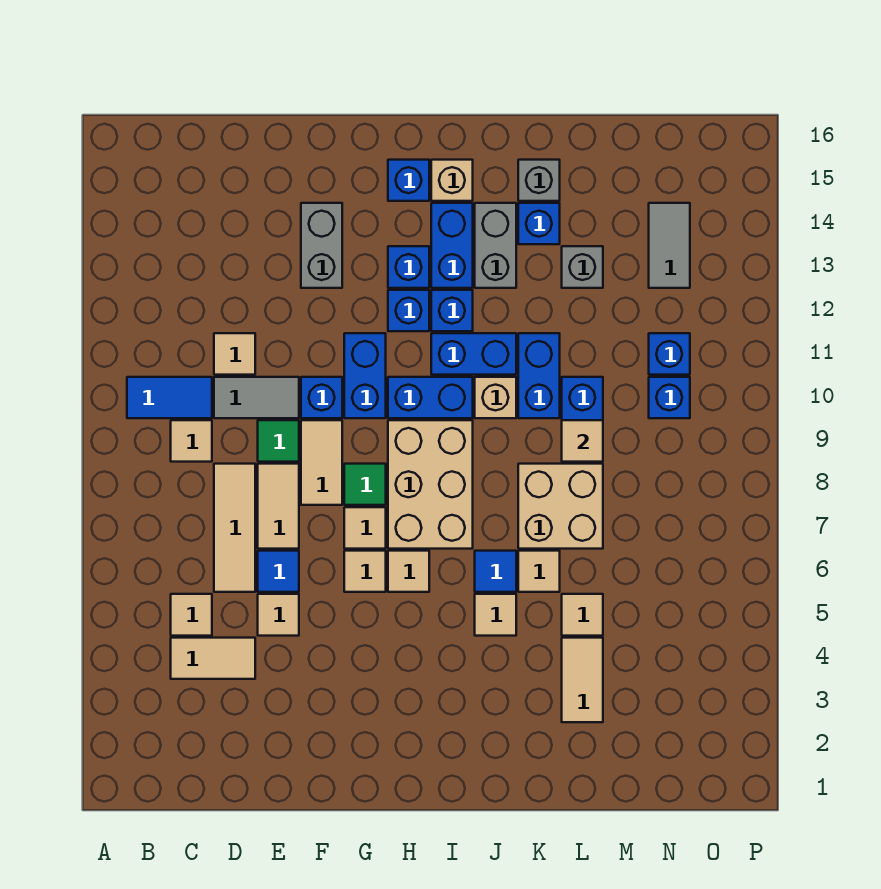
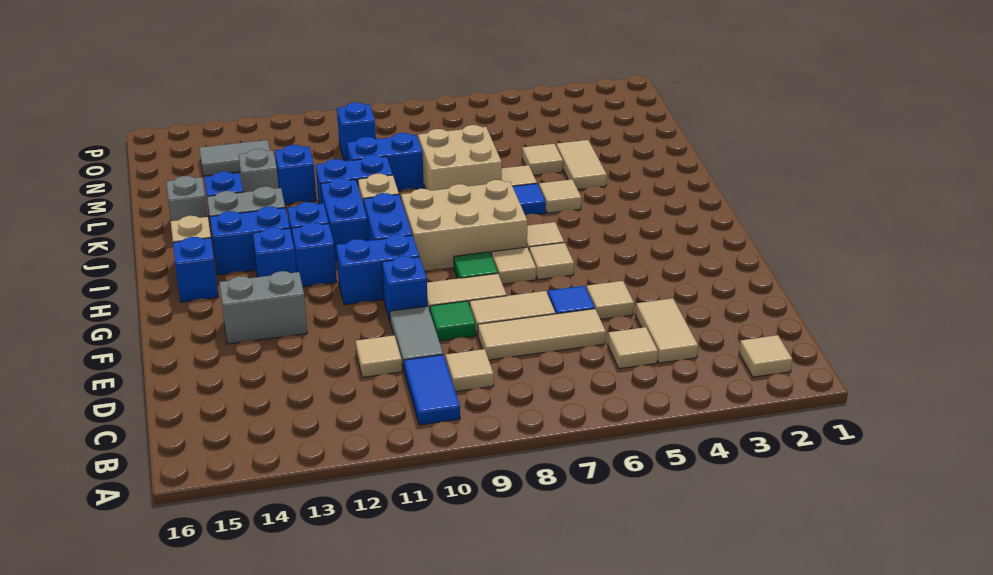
tan 1x2 tile [562,638,603,722] -> tan 1x2 tile turned to [556,140,607,190]
tan 1x1 tile [562,420,603,462] -> tan 1x1 tile moved to [739,335,792,377]
blue 1x1 brick [649,333,690,375] -> blue 1x1 brick moved to [275,145,316,205]

